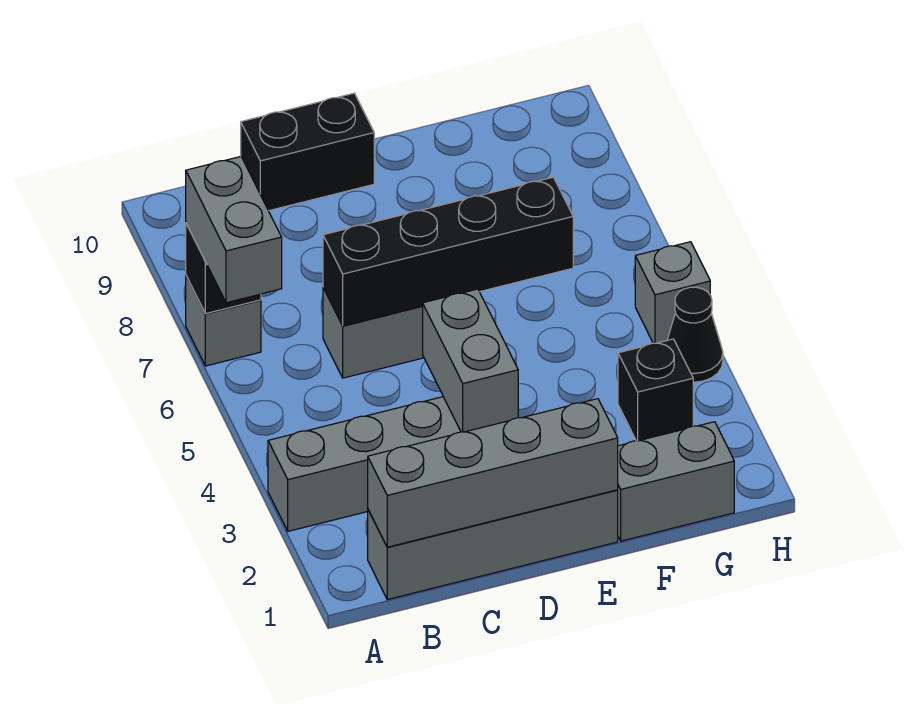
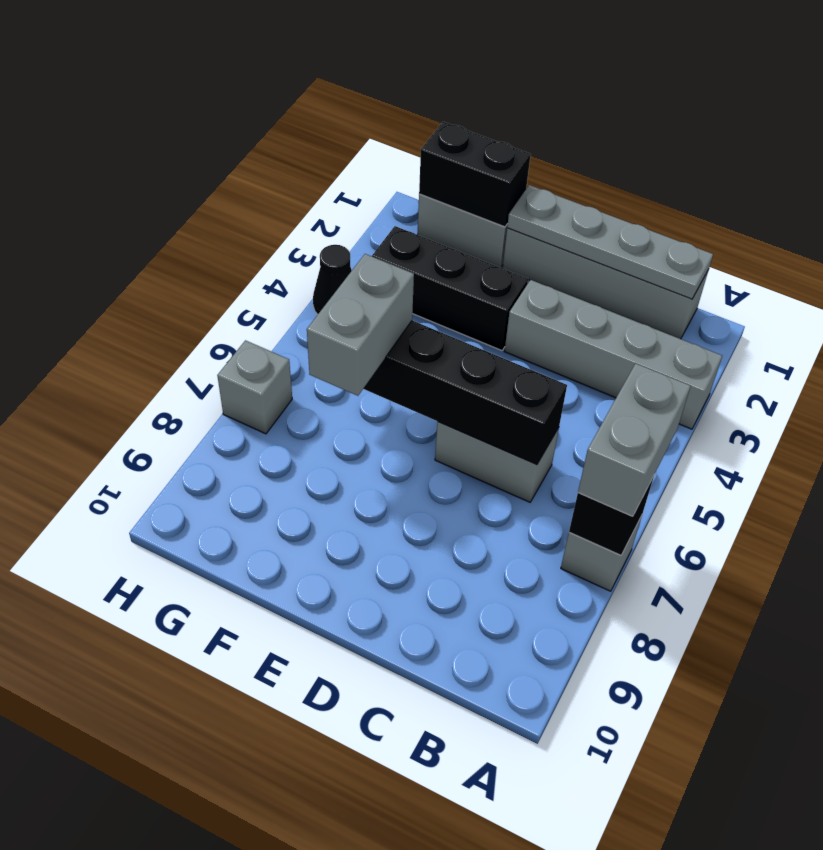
grey 1x4 brick [368,399,618,547] -> grey 1x4 plate [507,185,713,299]
black 1x2 brick [241,93,374,211] -> black 1x2 brick moved to [419,122,531,227]
grey 1x2 brick [423,289,518,432] -> grey 1x2 brick moved to [307,254,414,396]
black 1x1 brick [618,339,693,441] -> black 1x3 brick [372,226,528,351]
grey 1x1 brick [635,242,710,343] -> grey 1x1 brick moved to [217,340,292,434]

